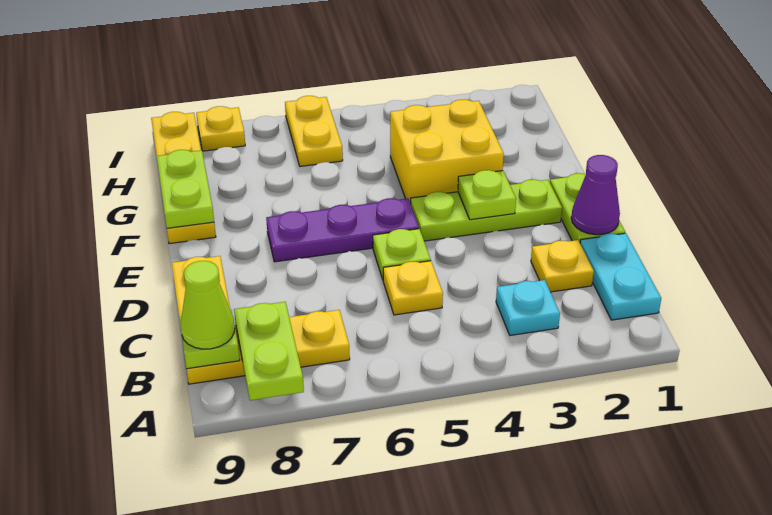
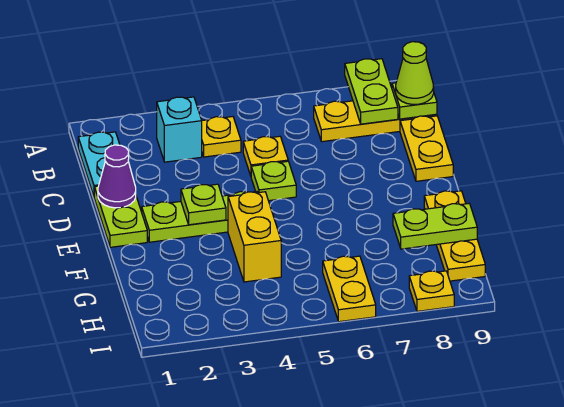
cyan 1x1 plate [496,280,560,336] -> cyan 1x1 brick [157,97,202,162]
yellow 1x1 plate [531,240,594,292] -> yellow 1x1 plate moved to [202,117,241,157]
purple 1x3 plate [266,198,419,262] -> none
yellow 2x2 brick [390,99,504,204] -> yellow 1x2 brick [228,192,281,282]
yellow 1x4 plate [151,112,216,244] -> yellow 1x3 plate [424,191,485,281]
lime 1x2 plate [157,150,214,228] -> lime 1x2 plate turned to [393,203,477,249]

